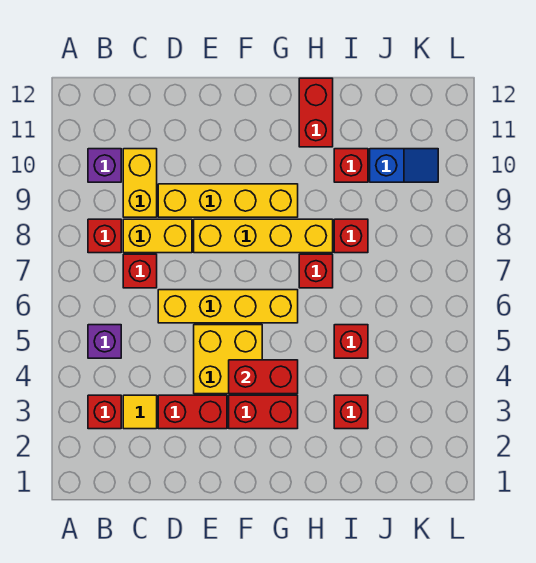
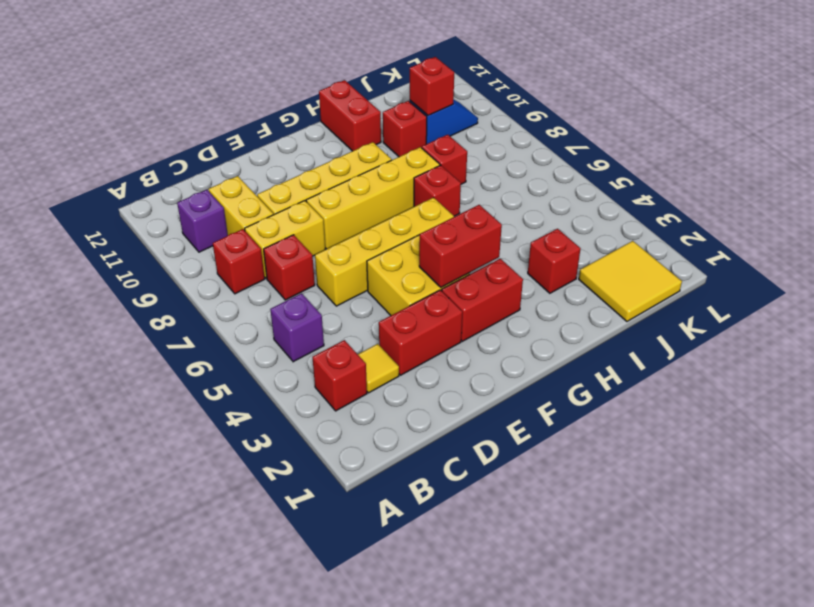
red 1x1 brick [334,325,368,358] -> red 1x1 brick moved to [410,57,454,116]
none -> yellow 2x2 tile [579,241,682,321]

